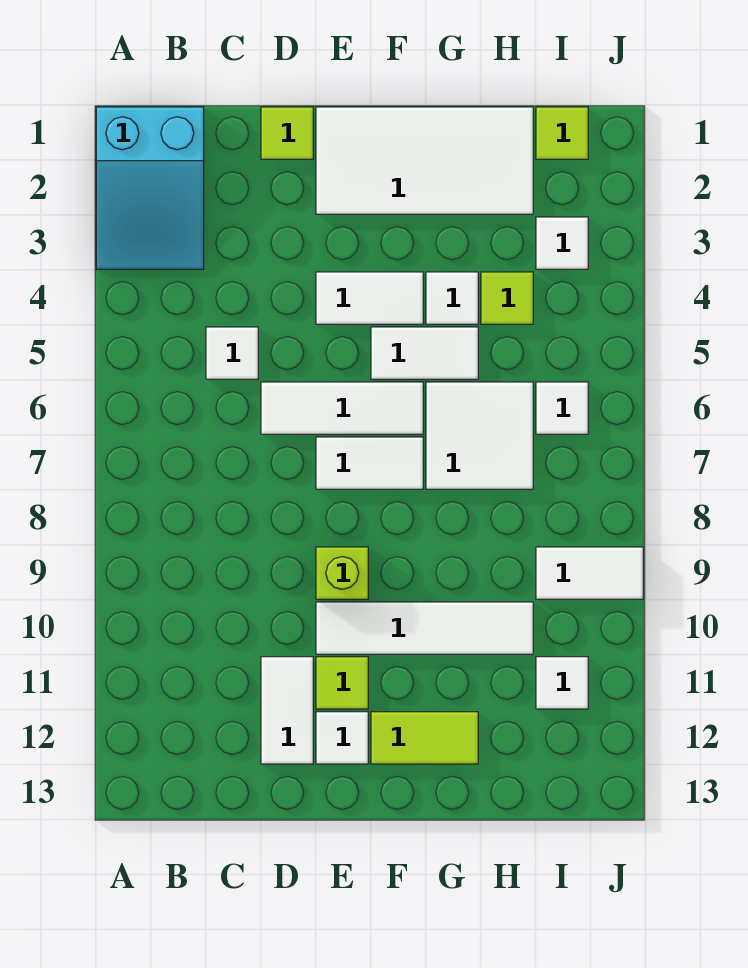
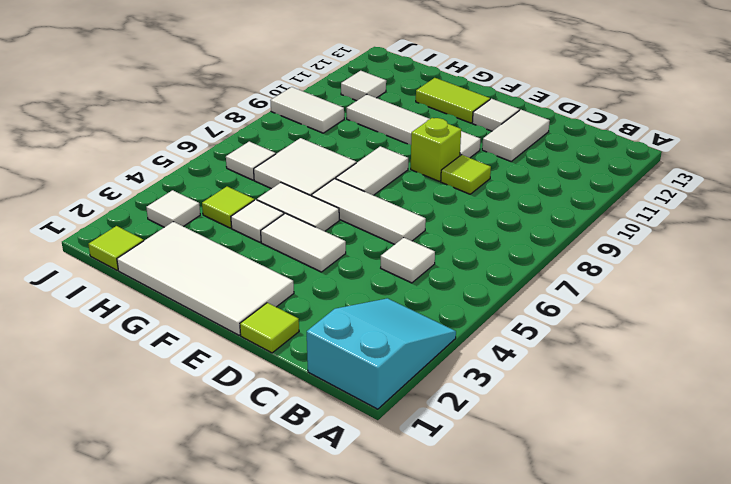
white 1x2 tile [316,437,423,489] -> white 1x2 tile turned to [336,146,408,195]
lime 1x1 tile [316,657,368,709] -> lime 1x1 tile moved to [441,155,491,194]

